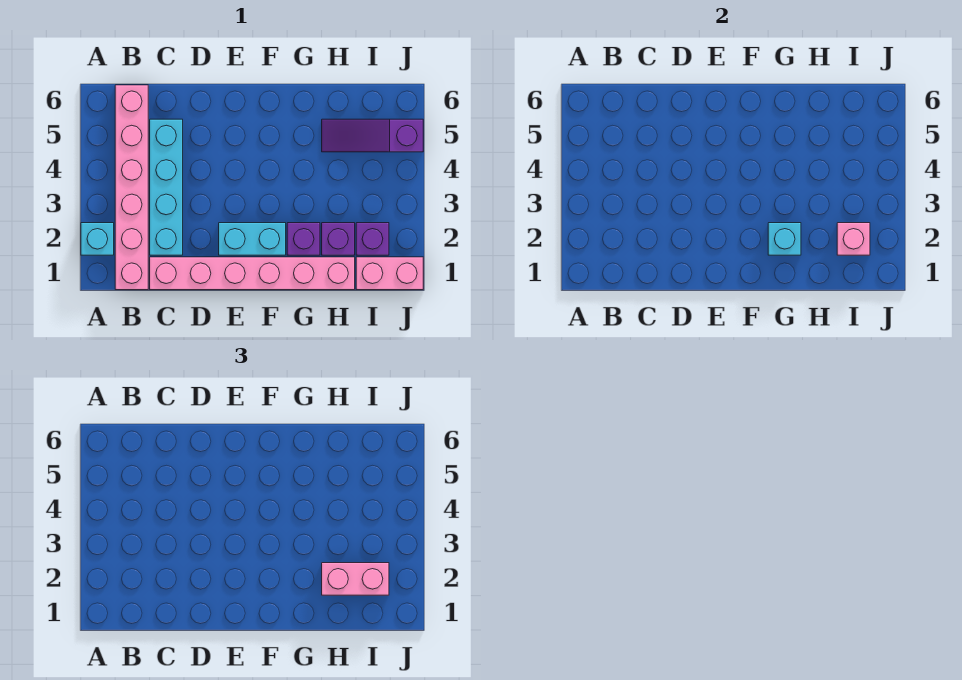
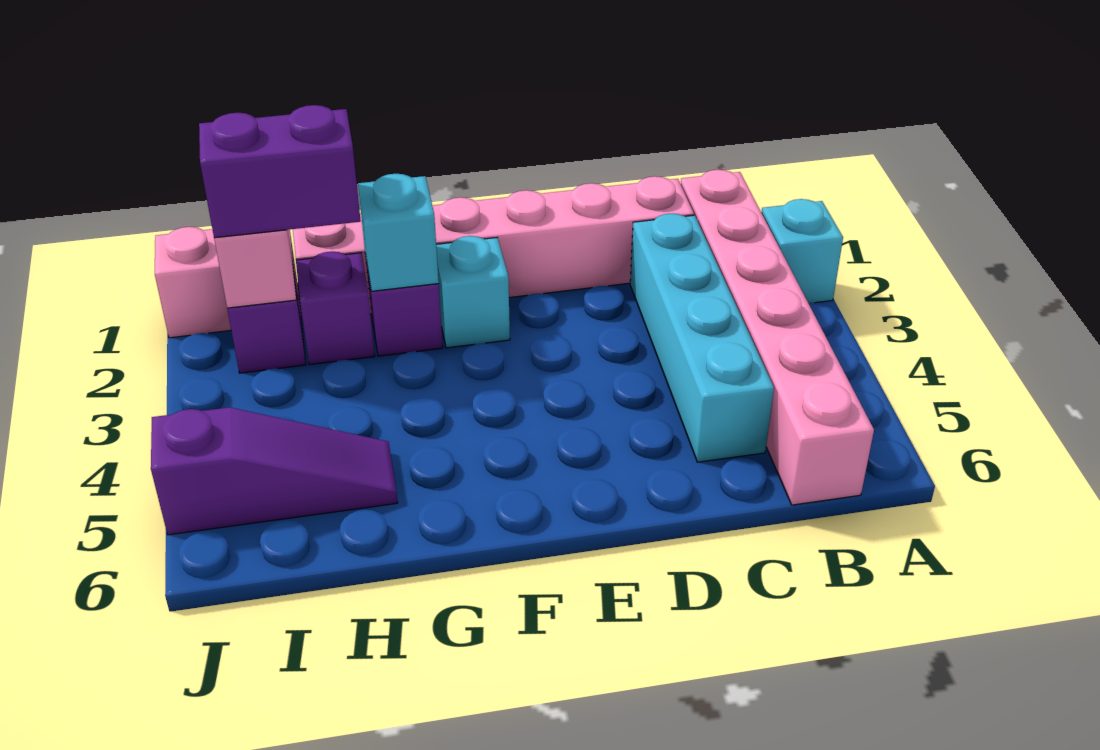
cyan 1x2 brick [219,223,286,255] -> cyan 1x1 brick [436,236,510,348]
pink 1x2 brick [322,563,389,595] -> purple 1x2 brick [199,105,361,238]

